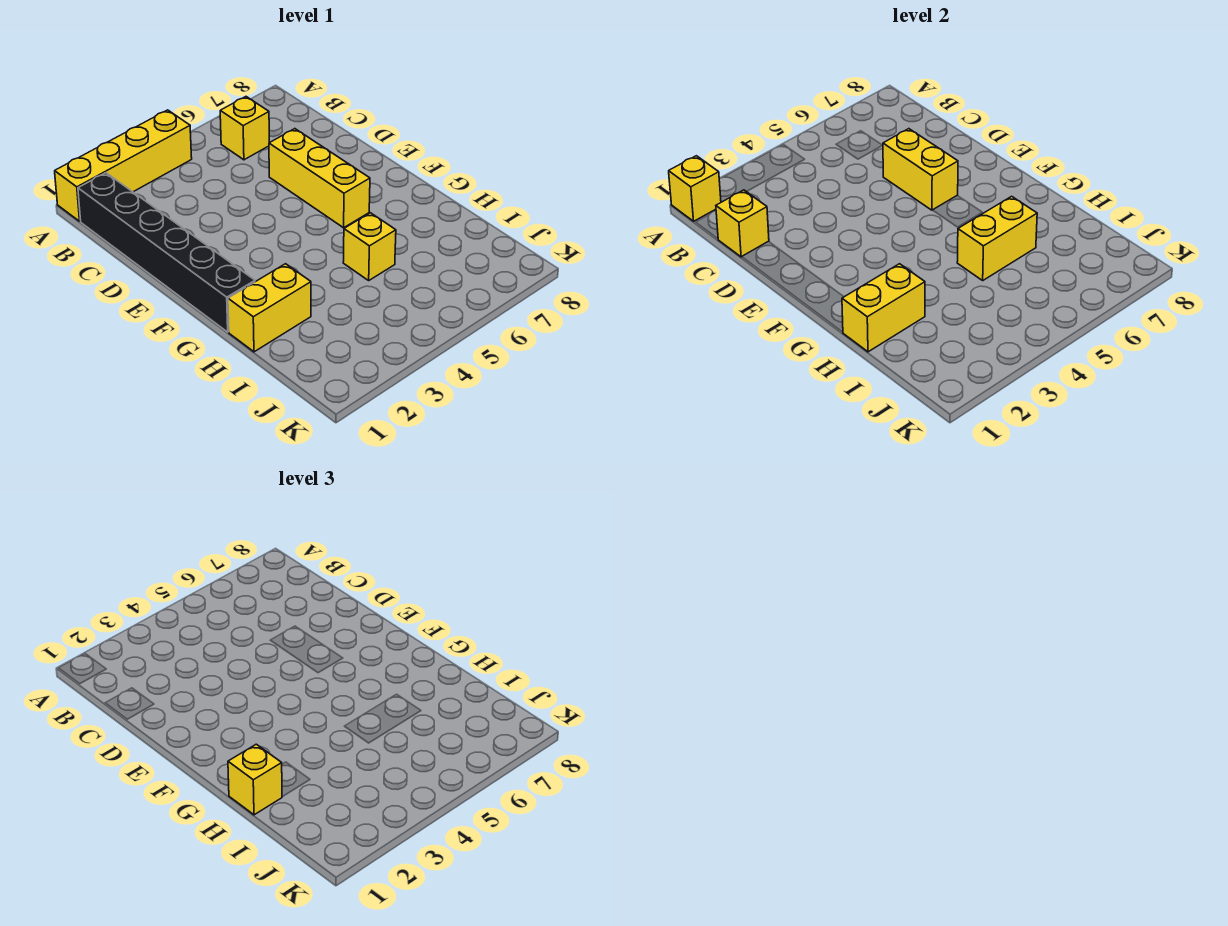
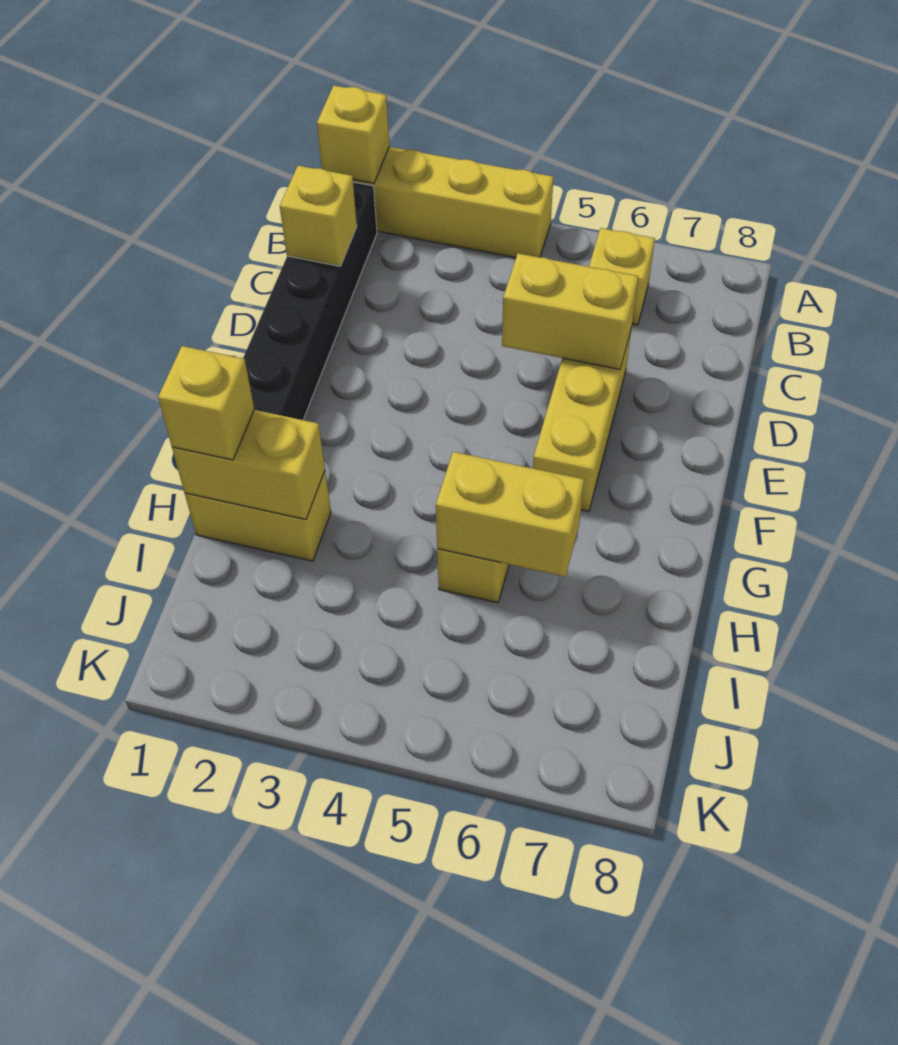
yellow 1x2 brick [883,129,958,210] -> yellow 1x2 brick turned to [502,253,638,369]

